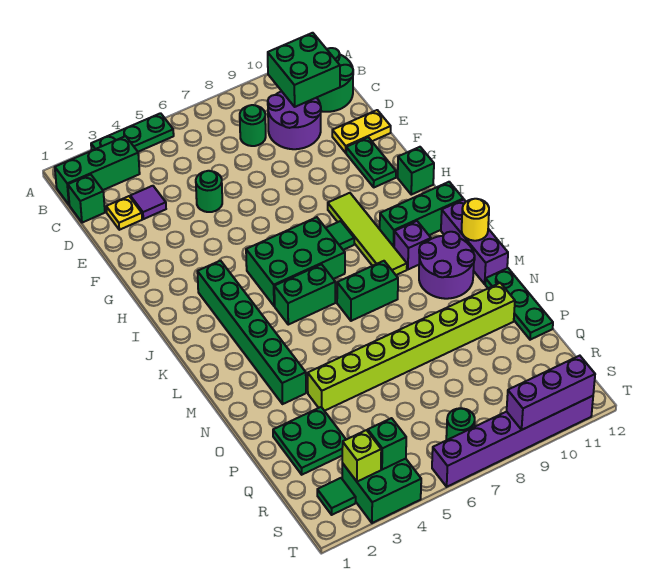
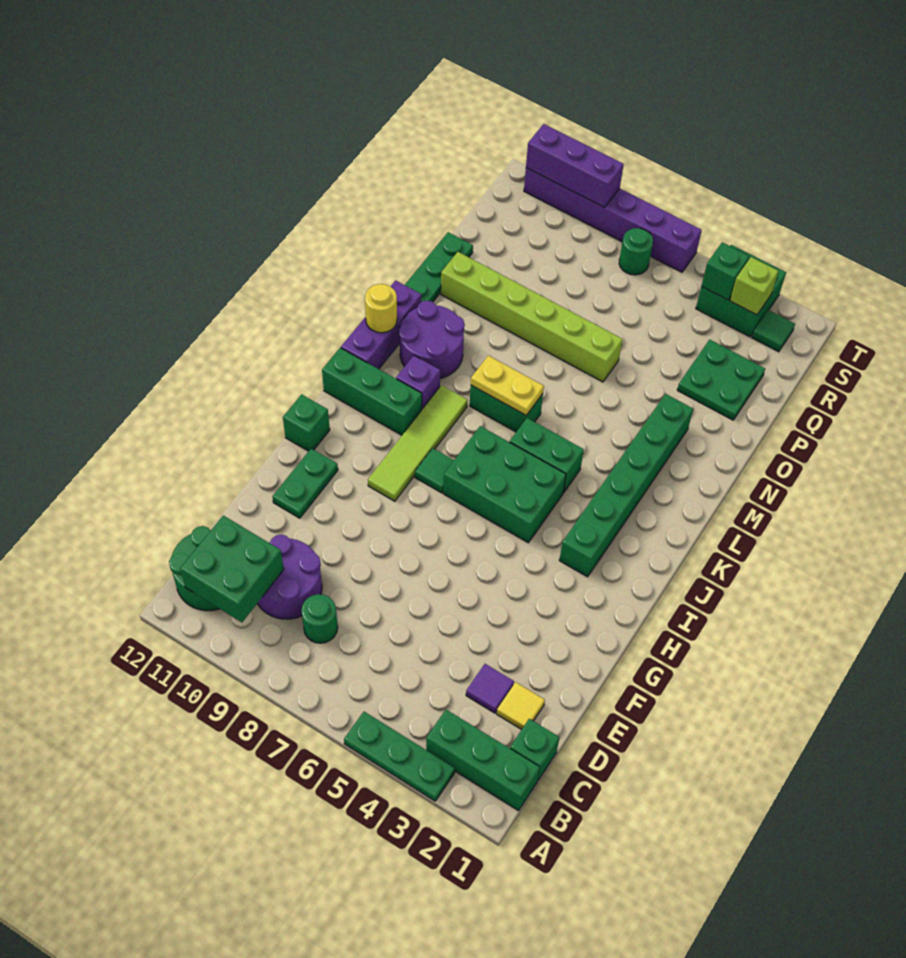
yellow 1x1 plate [106,196,142,230] -> yellow 1x1 tile [497,682,545,730]
green 1x1 round brick [196,171,222,212] -> none
yellow 1x2 plate [332,110,391,153] -> yellow 1x2 plate moved to [471,355,544,415]
lime 1x8 brick [308,283,515,411] -> lime 1x6 brick [441,252,623,382]

